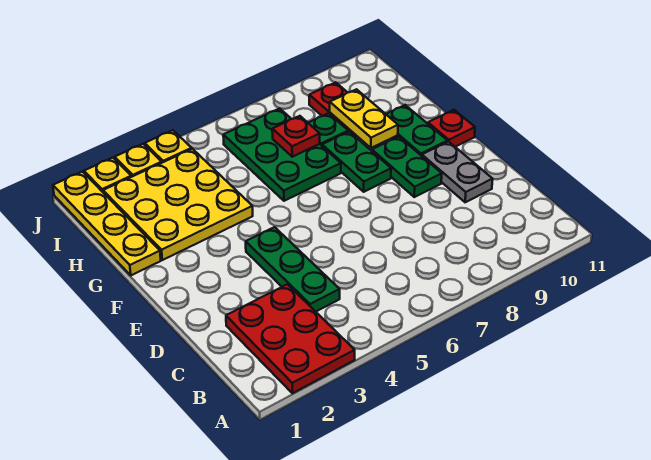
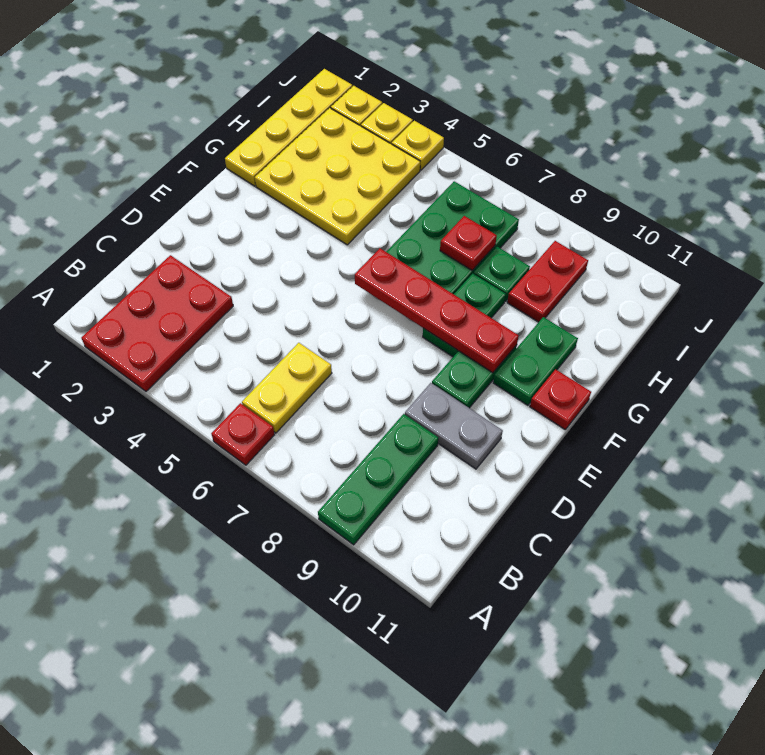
none -> red 1x1 plate [211,403,275,465]
green 1x3 plate [246,227,340,312] -> green 1x3 plate moved to [318,414,438,545]
grey 1x2 plate [422,141,493,202] -> grey 1x2 plate turned to [405,383,503,469]
none -> red 1x4 plate [355,248,519,373]
yellow 1x2 plate [330,89,398,148] -> yellow 1x2 plate moved to [242,343,332,433]

